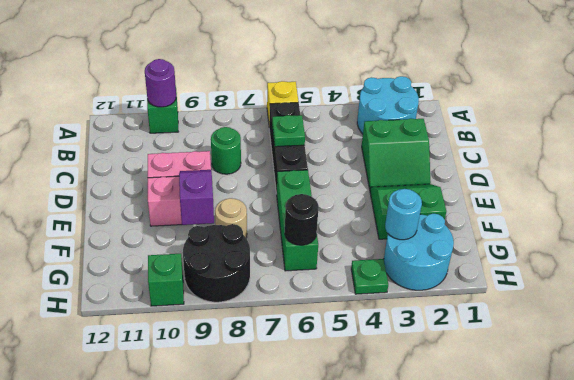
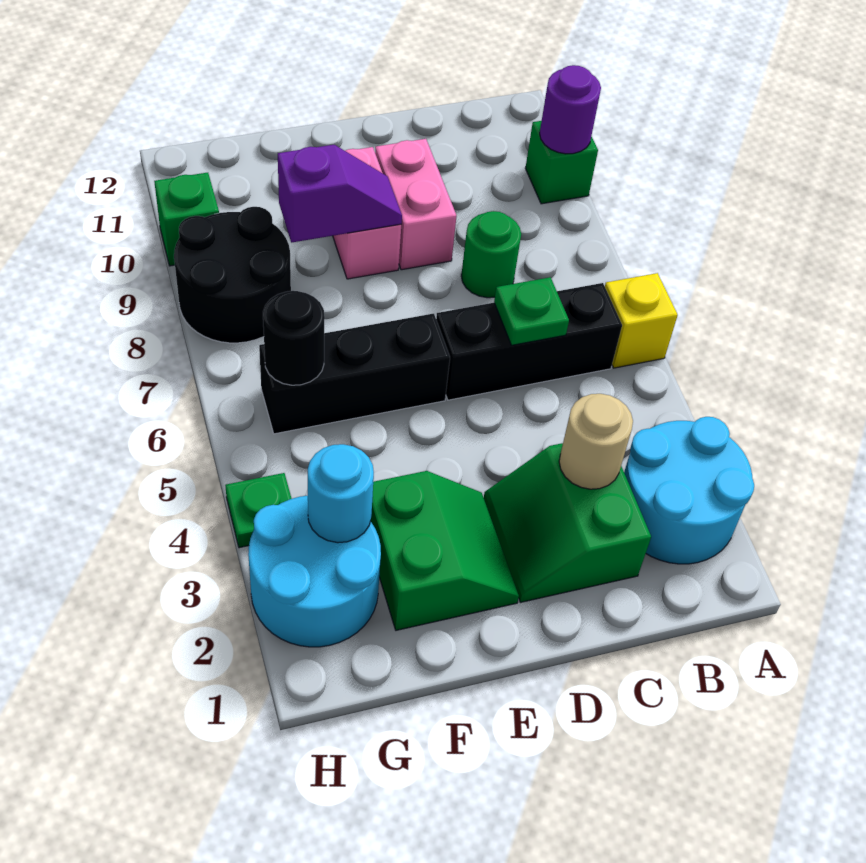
green 1x3 brick [277,170,318,271] -> black 1x3 brick [259,314,450,434]
tan 1x1 round brick [215,198,247,238] -> tan 1x1 round brick moved to [559,394,633,489]

